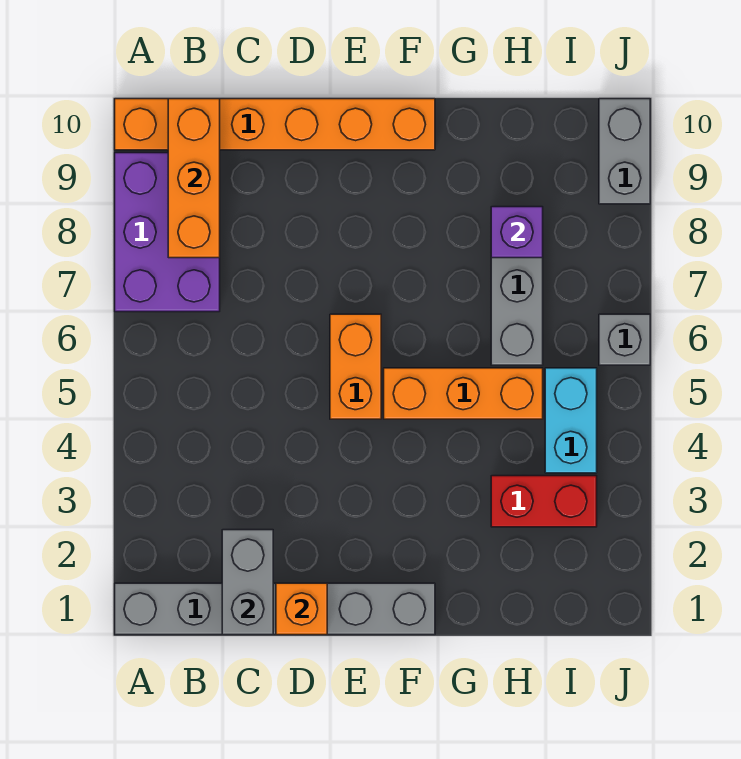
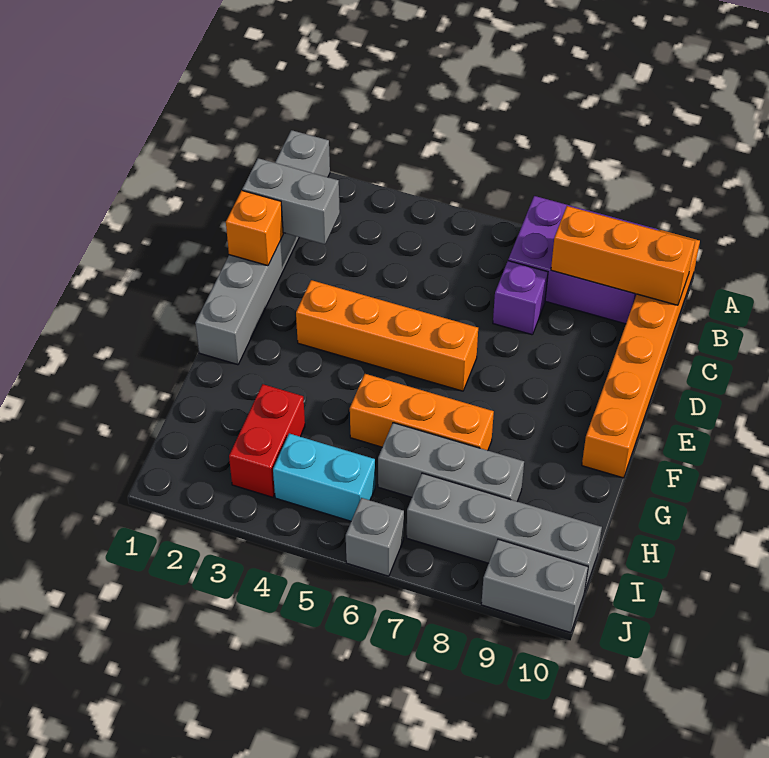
orange 1x2 brick [330,314,381,419] -> orange 1x4 brick [296,280,478,391]
orange 1x3 brick [384,368,543,419] -> orange 1x3 brick turned to [350,374,494,450]
purple 1x1 brick [491,207,543,258] -> purple 1x1 brick moved to [493,261,548,335]
none -> grey 1x4 brick [407,473,602,590]

